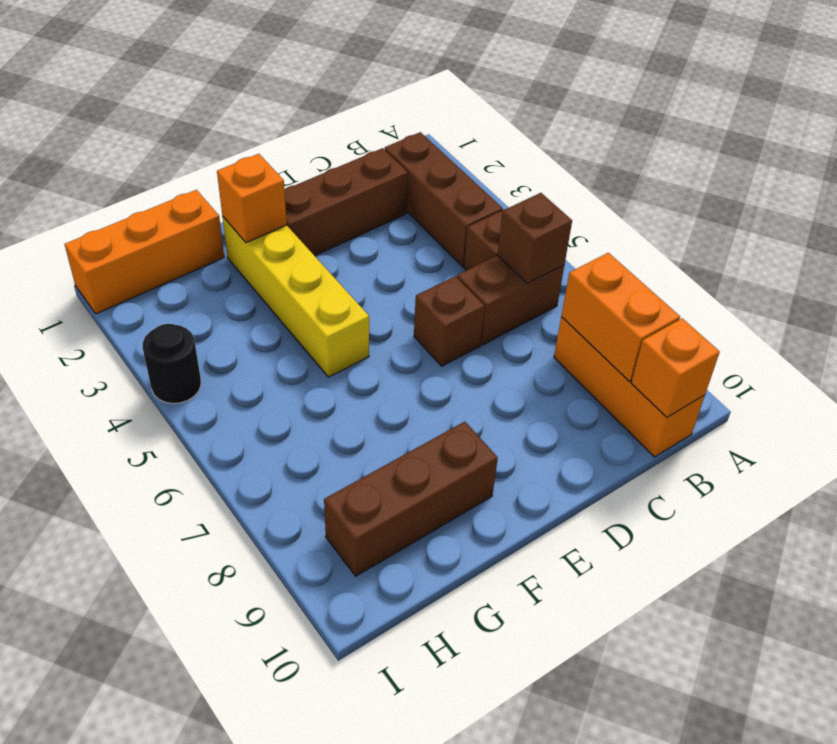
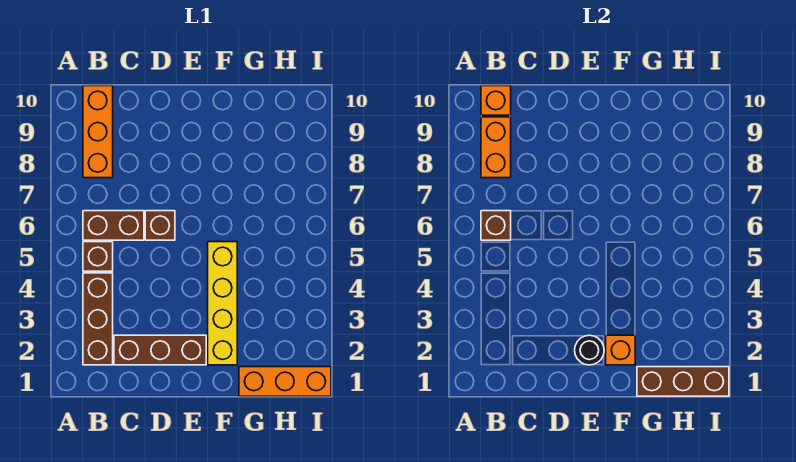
brown 1x3 brick [324,422,498,576] -> brown 1x3 brick moved to [637,367,729,396]
black 1x1 round brick [143,324,201,404] -> black 1x1 round brick moved to [575,335,604,365]

